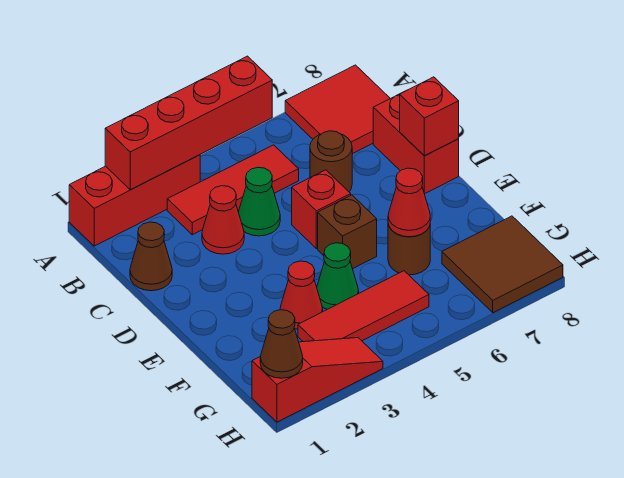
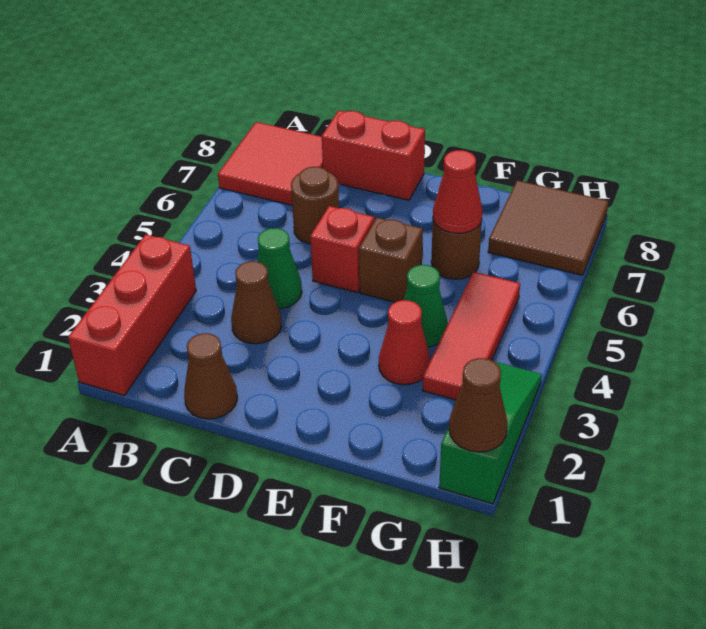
red 1x4 brick [105,56,272,190] -> none
red 1x3 tile [167,145,299,235] -> none
red 1x1 cone [202,186,244,254] -> brown 1x1 cone [231,261,282,344]
red 1x1 brick [400,77,459,156] -> none
red 1x3 slope [252,338,383,422] -> green 1x3 slope [439,362,542,504]

